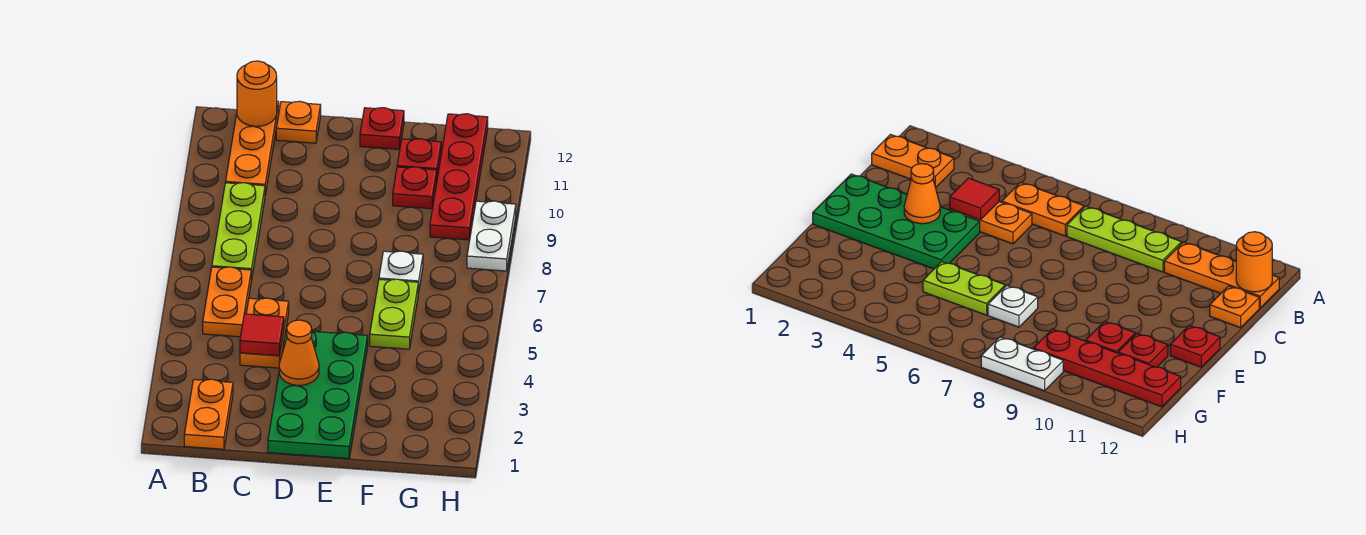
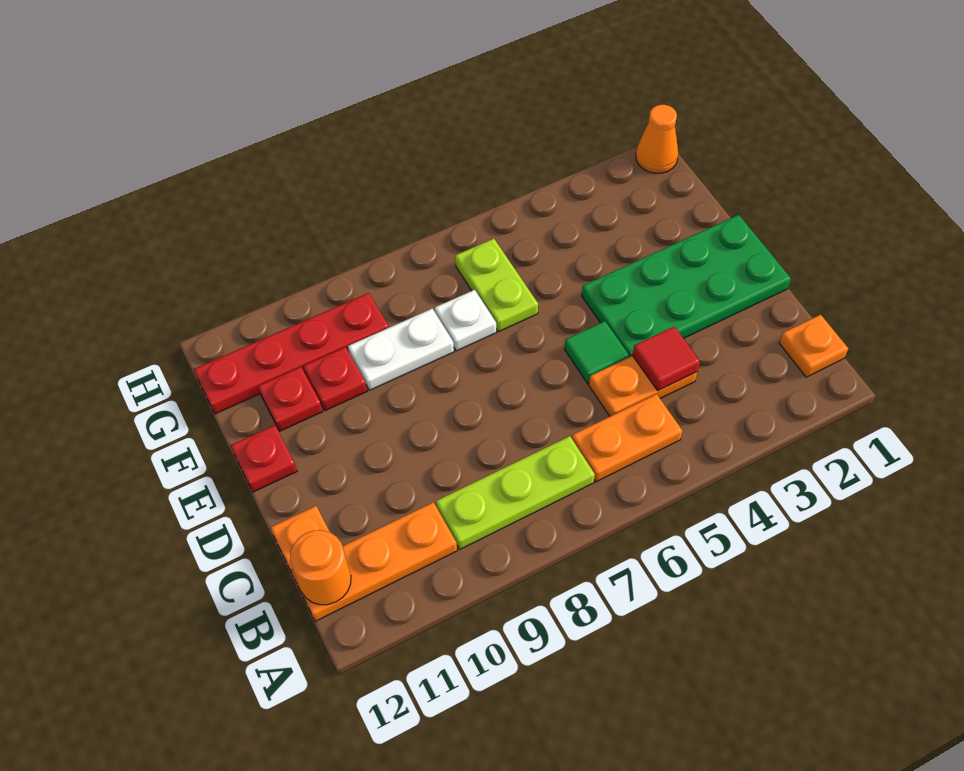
orange 1x2 plate [184,379,233,449] -> orange 1x1 plate [779,315,848,377]
orange 1x1 cone [279,320,319,385] -> orange 1x1 cone moved to [636,105,678,173]
none -> green 1x1 tile [565,321,629,384]
lime 1x2 plate [370,279,418,349] -> lime 1x2 plate turned to [455,239,538,332]
white 1x2 plate [467,201,516,271] -> white 1x2 plate moved to [348,309,454,390]

